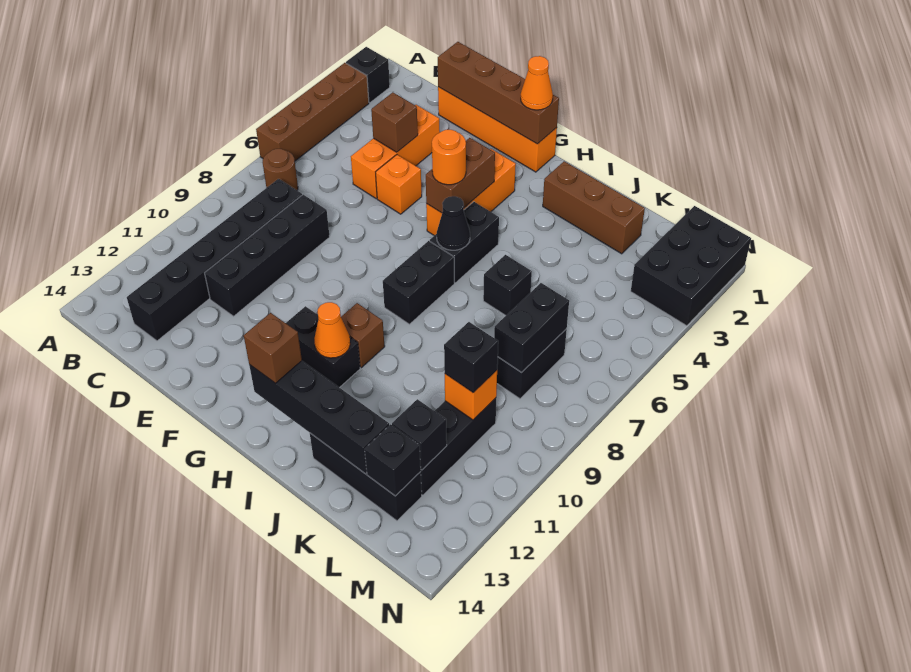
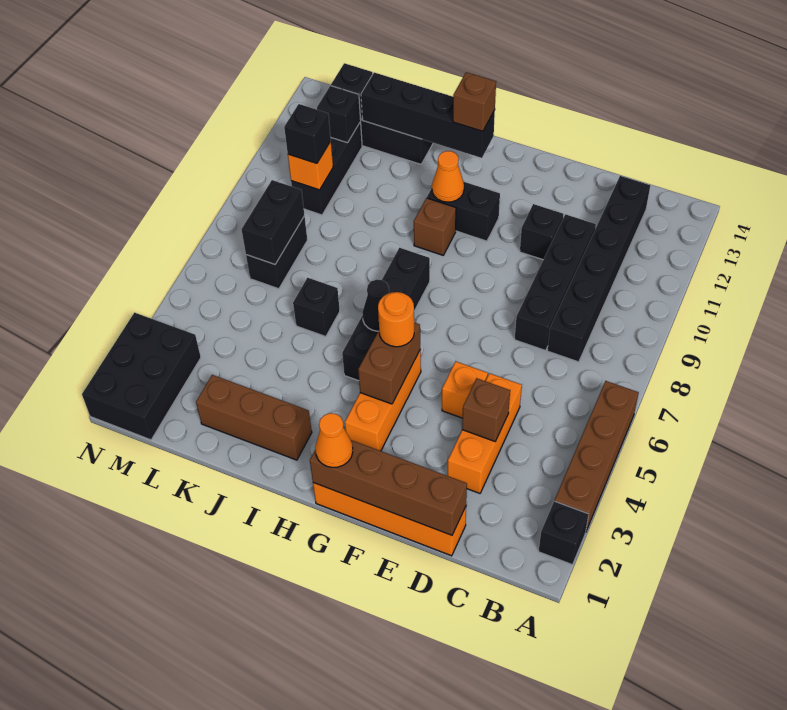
brown 1x1 round brick [263,149,298,190] -> none
none -> black 1x1 brick [520,204,564,260]

